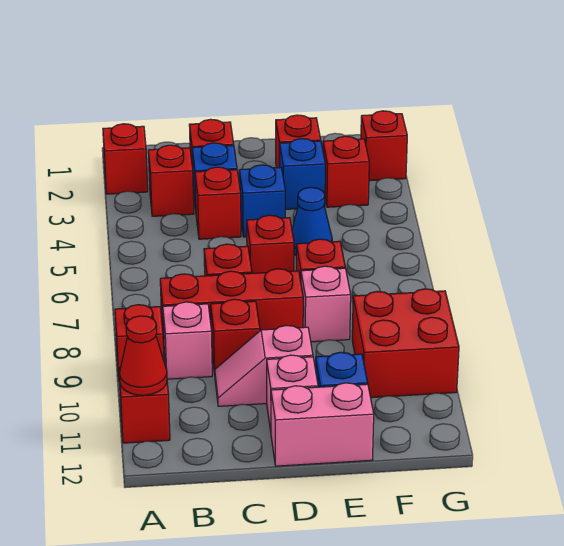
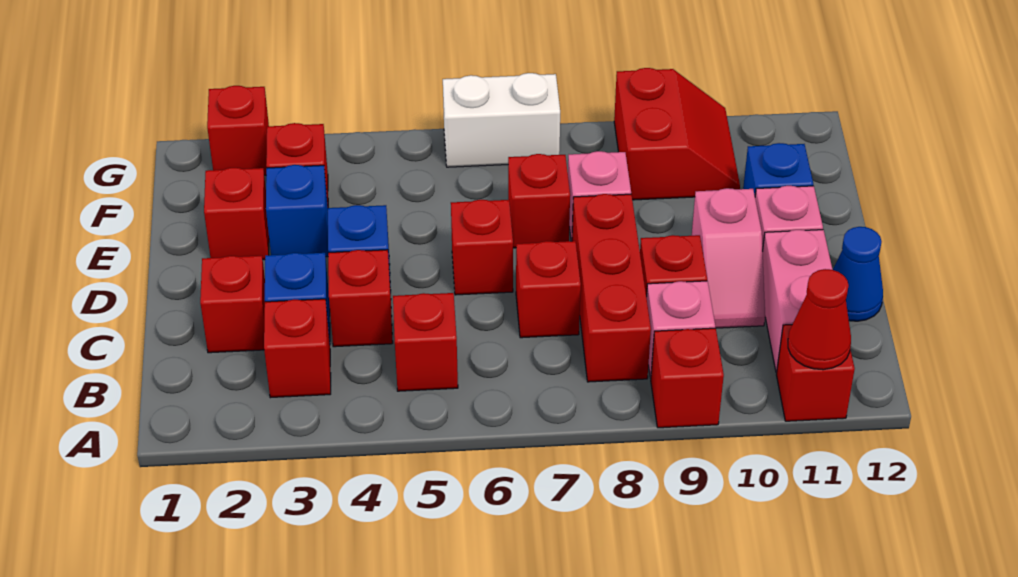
red 1x1 brick [103,124,148,194] -> red 1x1 brick moved to [393,293,458,391]
pink 1x2 brick [271,383,374,466] -> pink 1x2 brick moved to [763,230,833,373]
blue 1x1 cone [292,187,332,255] -> blue 1x1 cone moved to [833,227,883,321]
red 2x2 brick [352,289,459,398] -> red 2x2 slope [614,68,740,200]
none -> white 1x2 brick [443,73,560,167]

